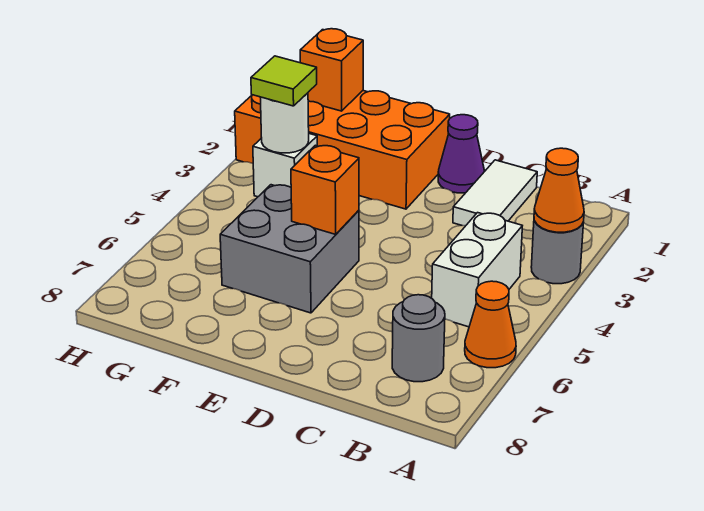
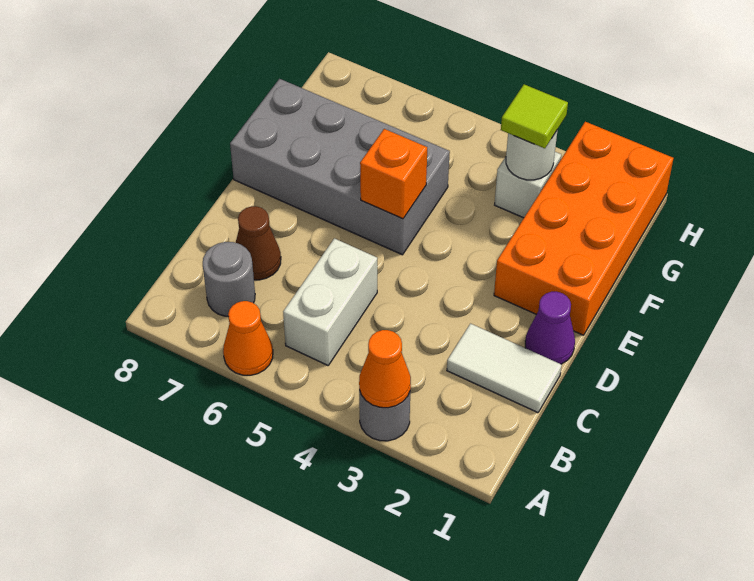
white 1x2 brick [432,213,522,327] -> white 1x2 brick turned to [283,238,377,365]
none -> brown 1x1 cone [236,206,281,280]
grey 2x2 brick [220,185,359,313] -> grey 2x4 brick [230,79,450,255]
orange 1x1 brick [300,29,363,111] -> none

